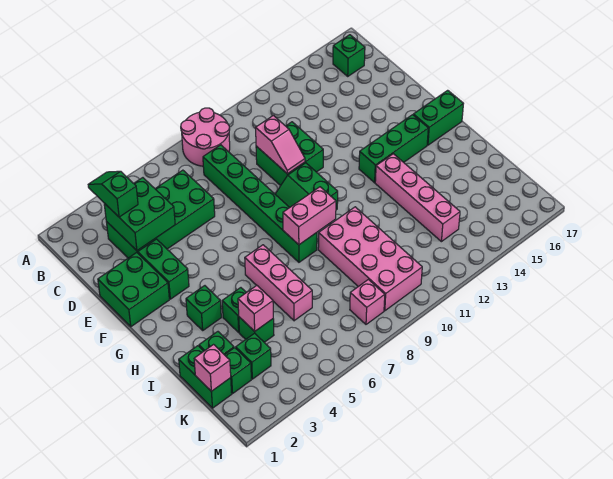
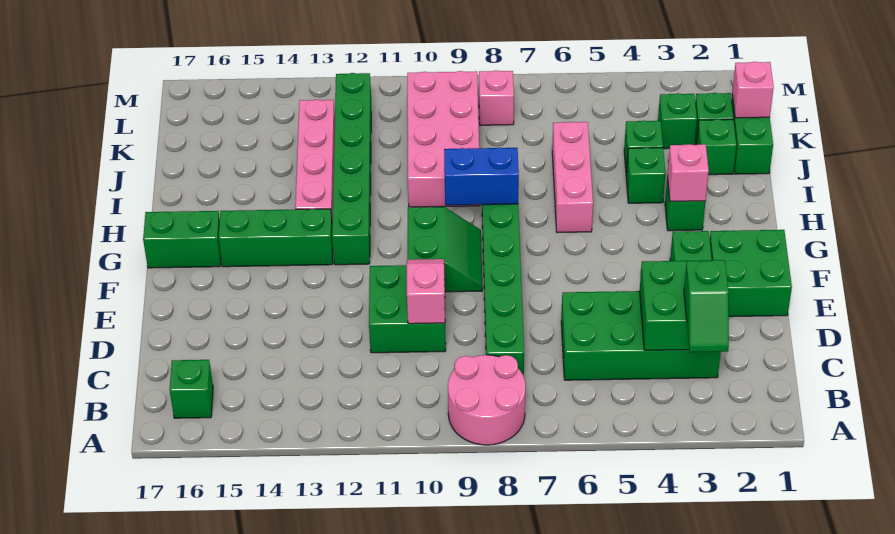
none -> green 1x6 brick [332,73,371,265]
pink 1x2 brick [283,187,336,245] -> blue 1x2 brick [444,148,519,205]
pink 1x1 brick [238,285,273,331] -> pink 1x1 brick moved to [667,144,709,201]

